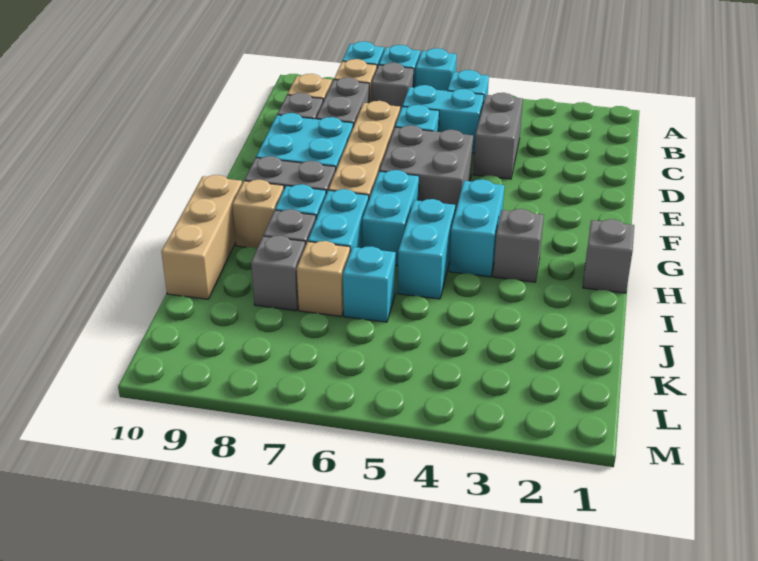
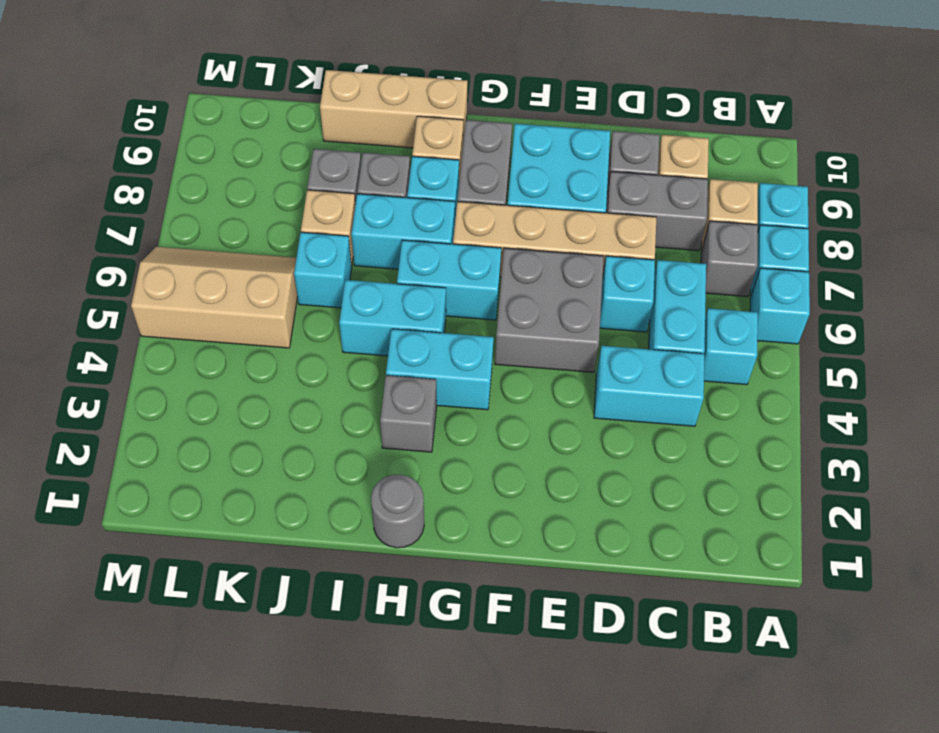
grey 1x2 brick [473,93,523,179] -> cyan 1x2 brick [594,346,704,426]
grey 1x1 brick [583,219,634,293] -> grey 1x1 round brick [371,474,424,548]
none -> tan 2x3 slope [131,247,298,348]

